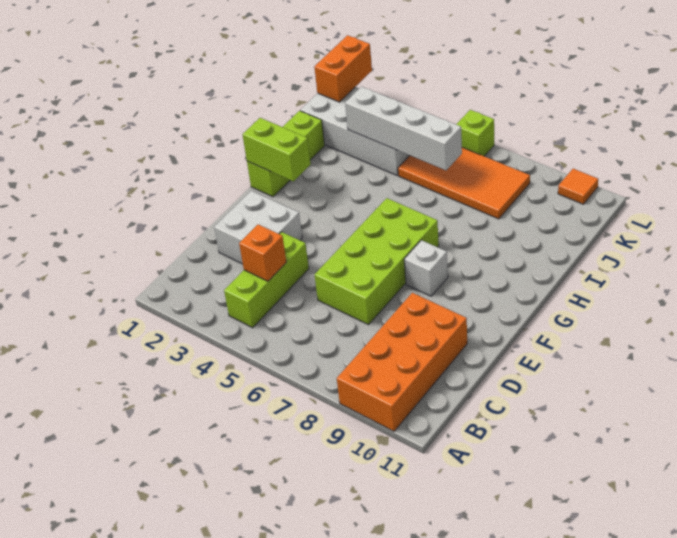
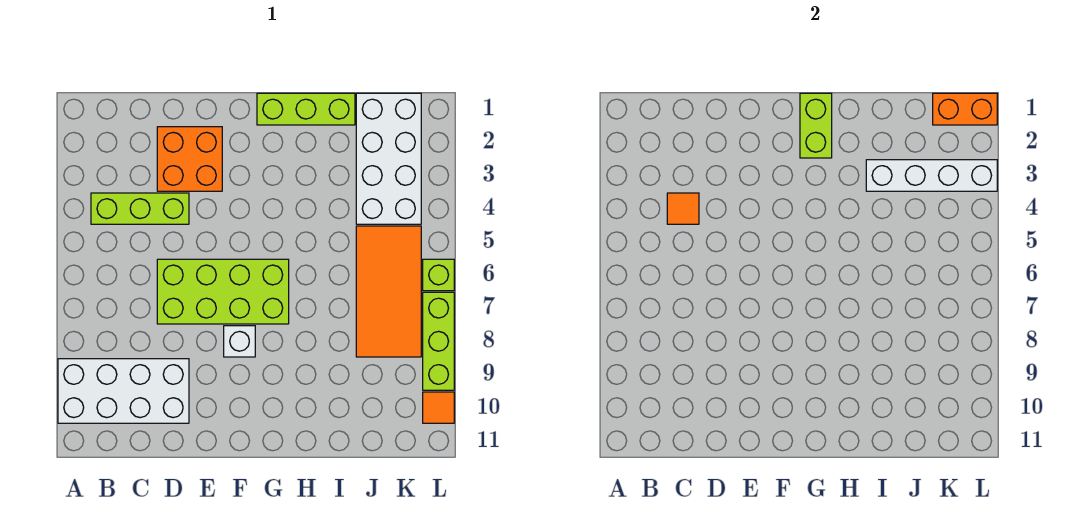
orange 2x4 brick [337,293,467,431] -> white 2x4 brick [58,359,189,423]
orange 1x1 brick [239,224,286,281] -> orange 1x1 tile [667,193,699,224]
white 2x2 brick [214,191,302,264] -> orange 2x2 brick [157,127,222,191]
white 1x4 brick [345,87,462,170] -> white 1x4 brick turned to [866,160,997,191]
none -> lime 1x3 brick [423,292,454,390]

